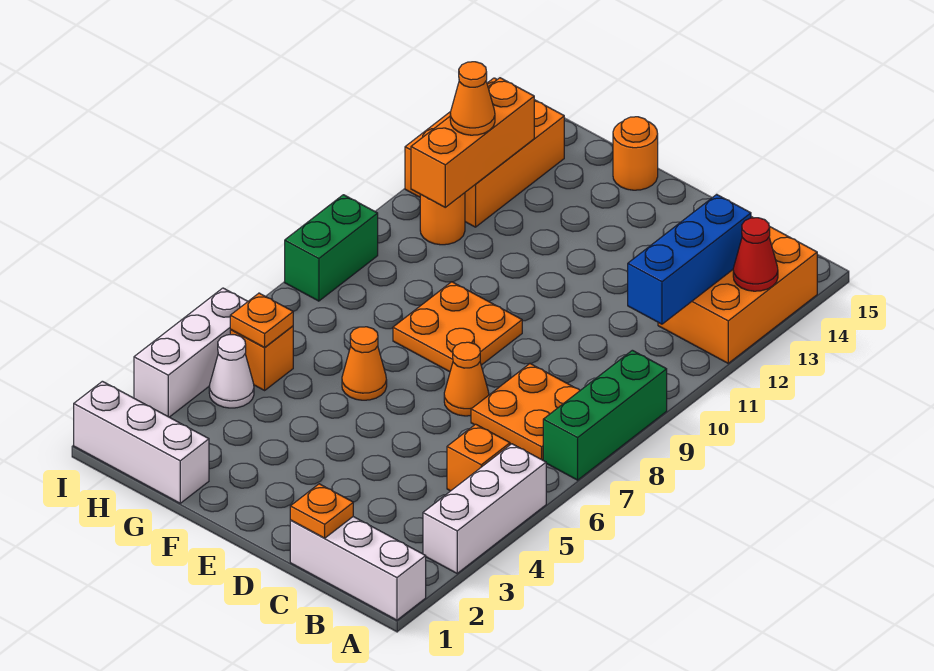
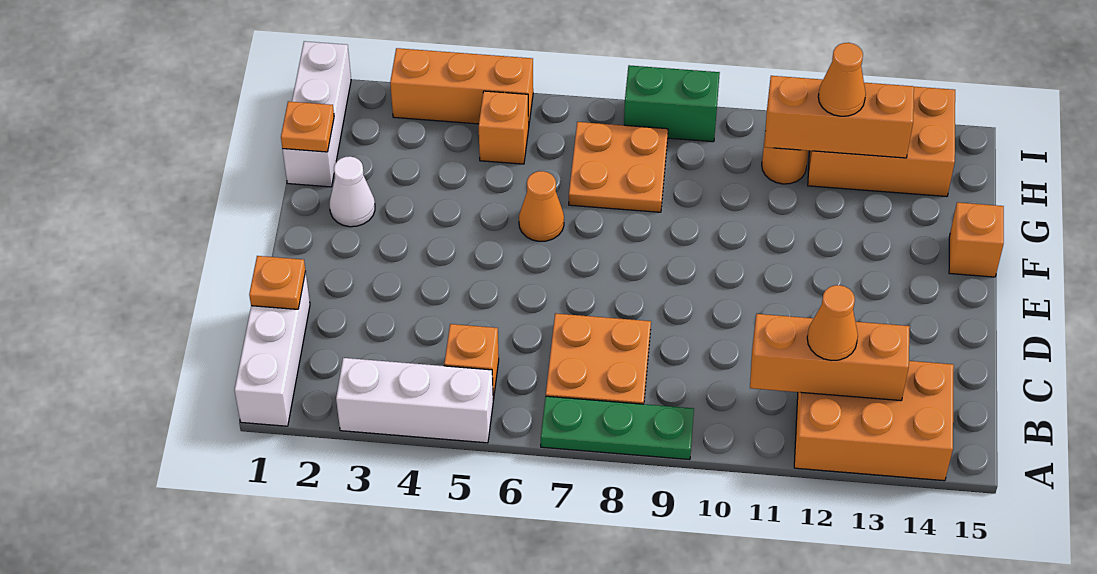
green 1x3 brick [543,350,667,480] -> green 1x3 plate [541,396,694,460]
red 1x1 cone [733,218,778,291] -> none
blue 1x3 brick [628,194,751,324] -> orange 1x3 brick [750,314,910,401]
orange 1x1 cone [444,342,489,416] -> orange 1x1 cone moved to [807,285,858,360]
orange 2x2 plate [393,282,522,372] -> orange 2x2 plate moved to [569,122,668,212]
orange 1x1 round brick [613,117,658,190] -> orange 1x1 brick [949,202,1004,277]
white 1x1 cone [209,335,254,408] -> white 1x1 cone moved to [330,156,375,227]
orange 1x1 plate [230,293,293,347] -> orange 1x1 plate moved to [281,101,334,152]
white 1x3 brick [134,288,248,417] -> orange 1x3 brick [390,48,533,124]

